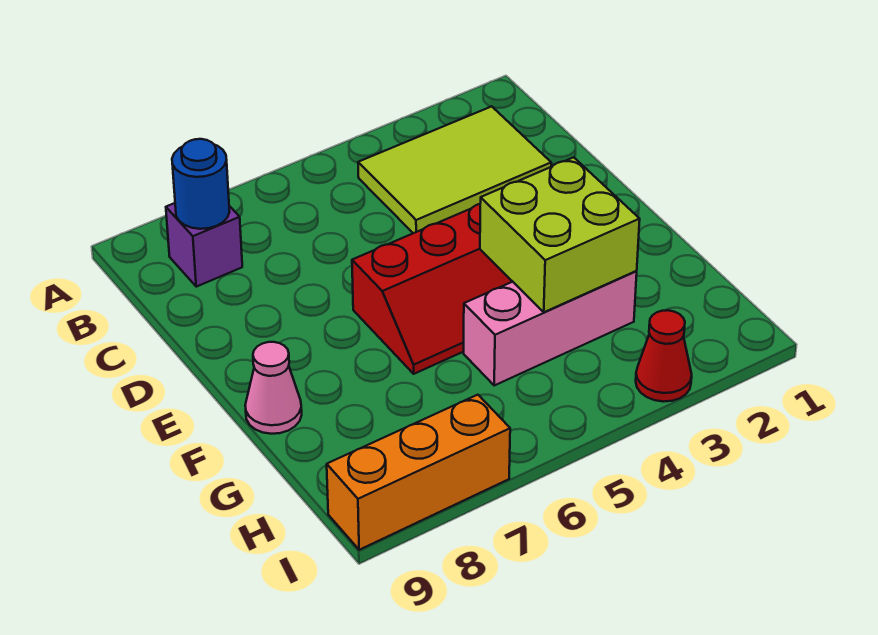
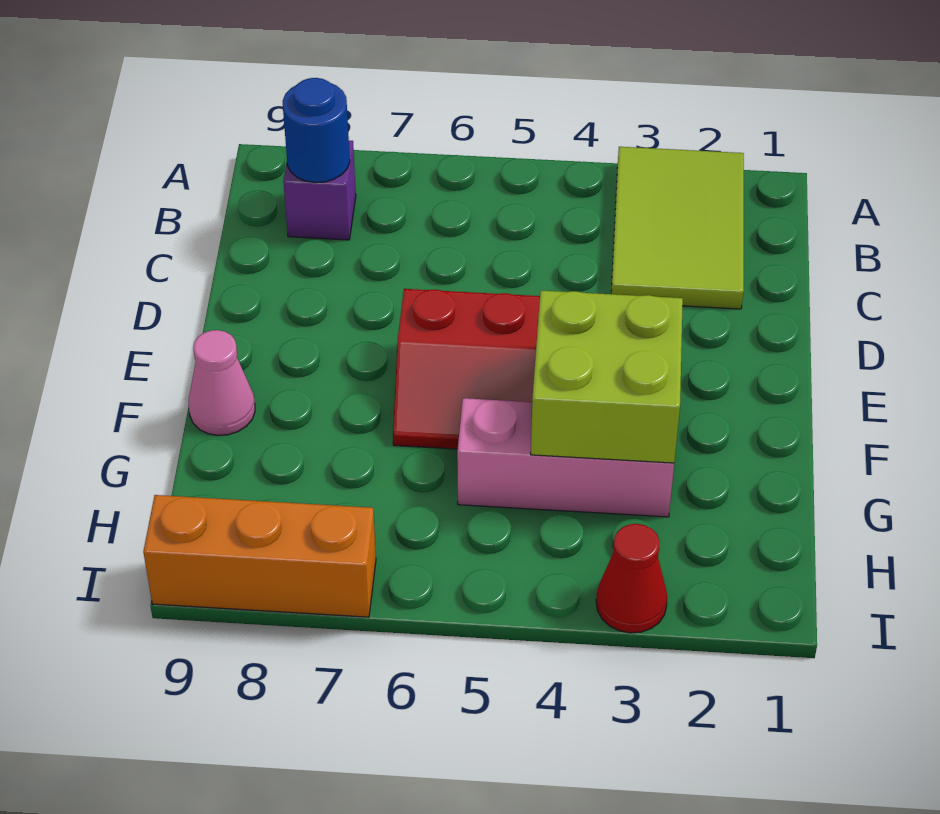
lime 2x3 tile [358,106,551,233] -> lime 2x3 tile turned to [611,147,744,309]

